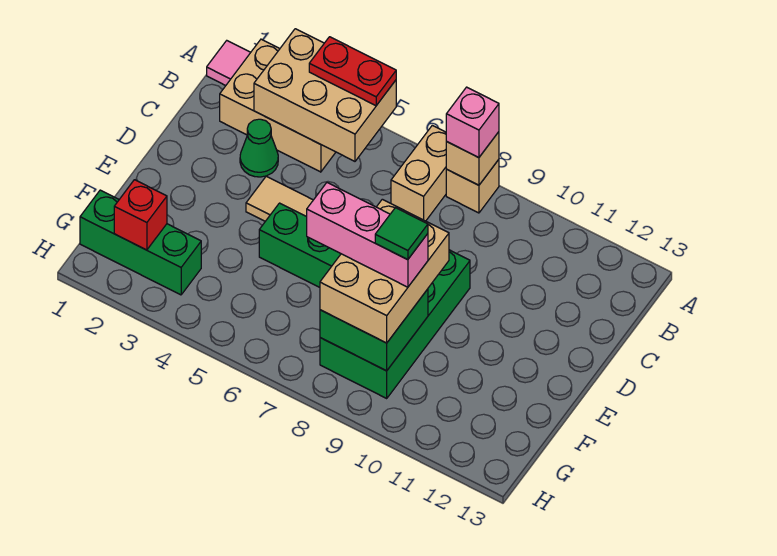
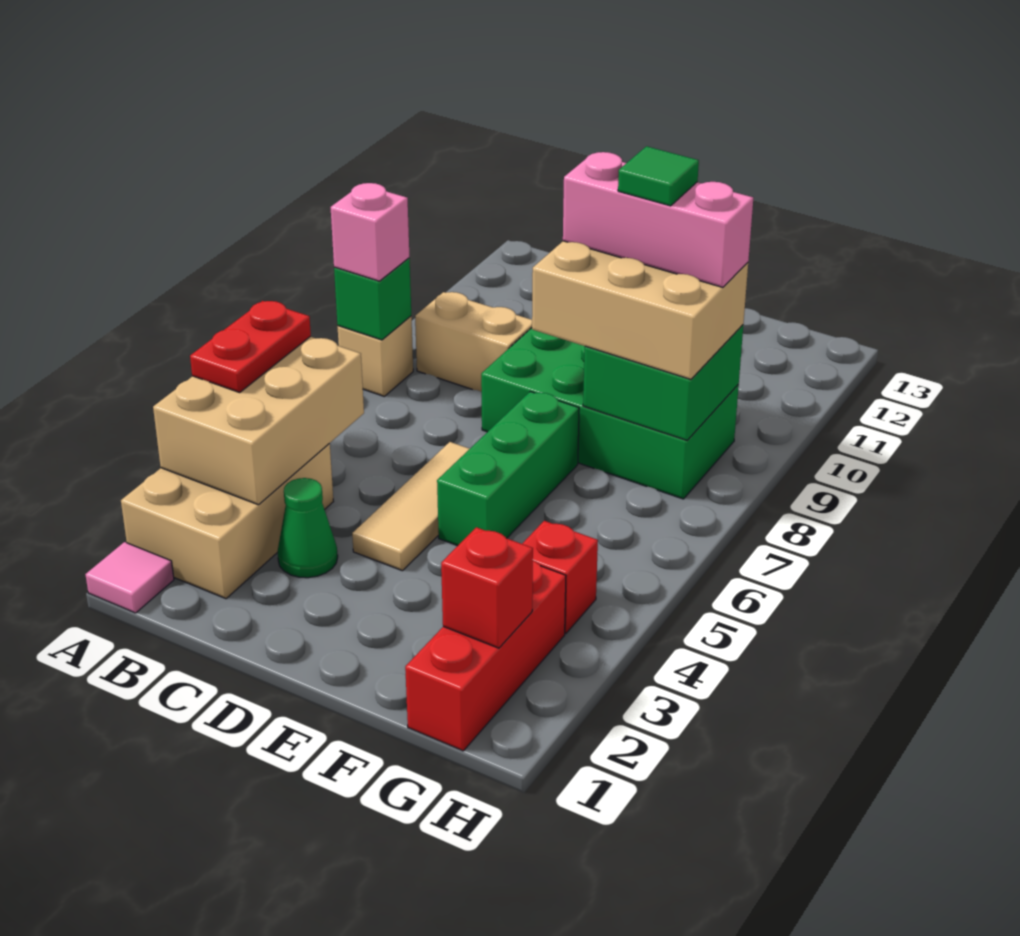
tan 1x2 brick [391,125,447,221] -> tan 1x2 brick moved to [415,292,532,392]
tan 1x1 brick [446,132,499,185] -> green 1x1 brick [334,258,411,340]
pink 1x3 brick [307,183,428,287] -> pink 1x3 brick turned to [563,152,753,287]
green 1x3 brick [80,190,201,295] -> red 1x3 brick [405,561,566,751]
none -> red 1x1 brick [522,521,598,633]

